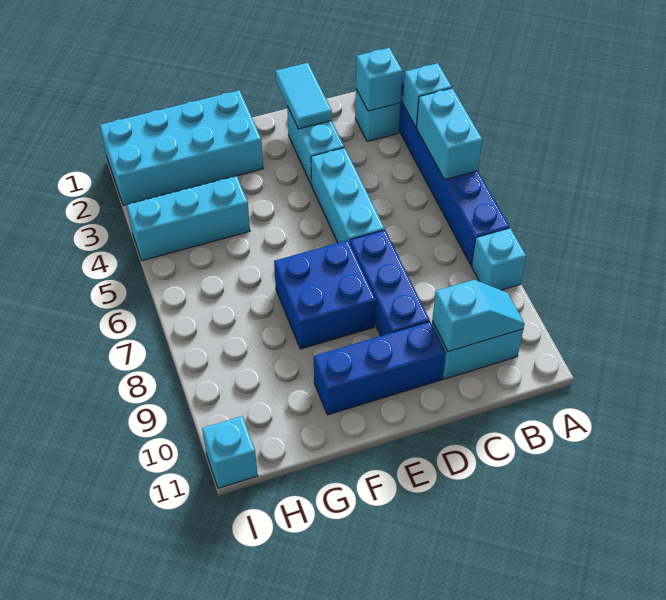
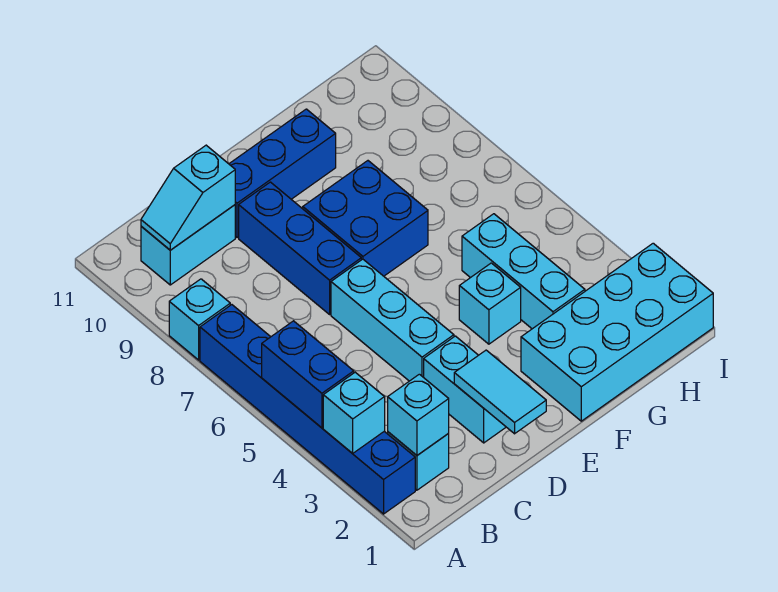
cyan 1x2 brick [416,88,482,180] -> blue 1x2 brick [262,321,354,428]
cyan 1x3 brick [127,176,250,261] -> cyan 1x3 brick turned to [462,214,585,329]
cyan 1x1 brick [202,416,258,488] -> cyan 1x1 brick moved to [459,263,521,344]

